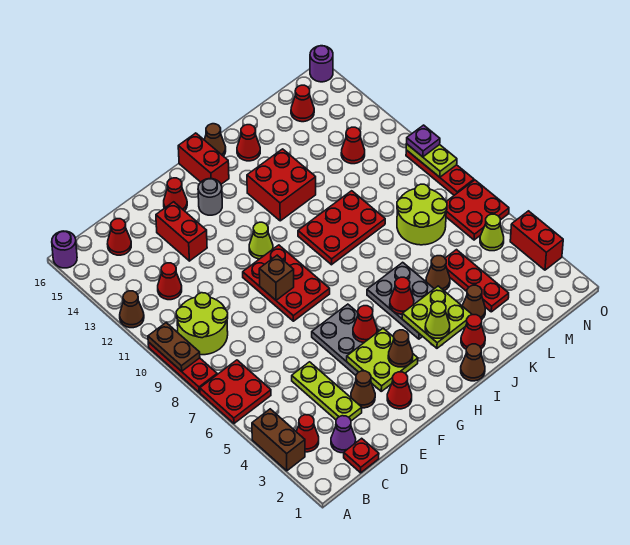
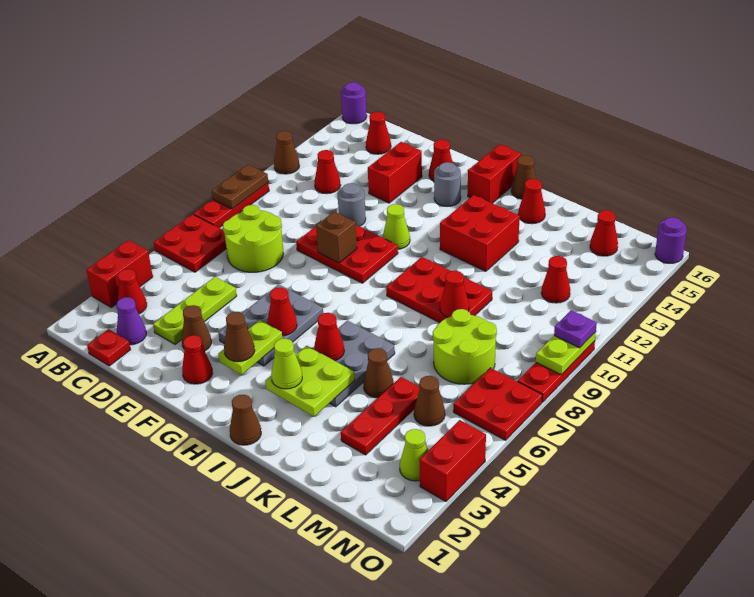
brown 1x2 brick [252,409,305,471] -> red 1x2 brick [86,240,153,307]
lime 2x2 round brick [176,293,228,355] -> lime 2x2 round brick moved to [223,205,283,272]
none -> grey 1x1 round brick [337,183,366,226]
lime 2x2 plate [347,328,418,391] -> lime 1x2 plate [219,320,283,375]
red 2x3 plate [243,245,330,321] -> red 2x3 plate turned to [296,225,398,283]
red 1x1 cone [461,315,485,349] -> red 1x1 cone moved to [440,271,469,318]
brown 1x1 cone [462,285,485,319] -> brown 1x1 cone moved to [414,376,445,426]
lime 1x1 cone [480,214,504,251] -> lime 1x1 cone moved to [400,429,428,481]

